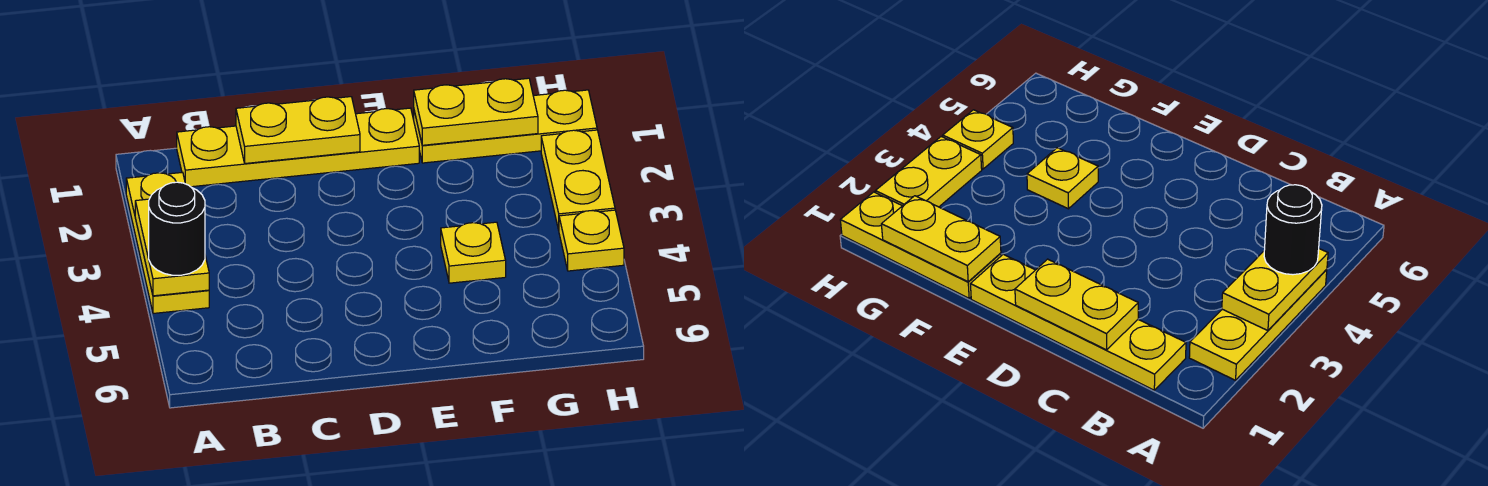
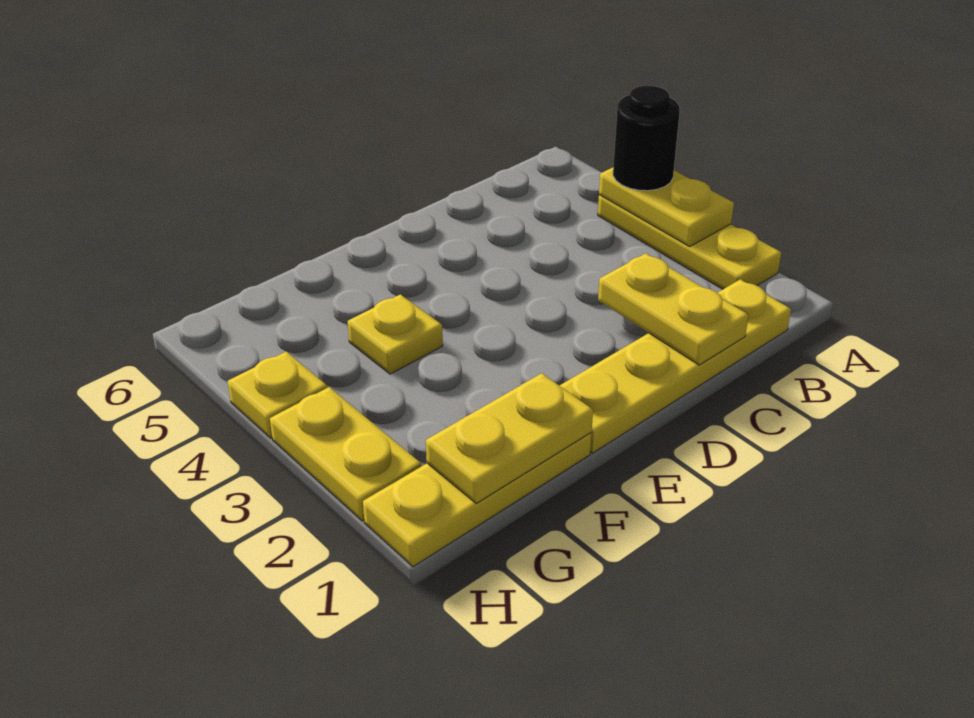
yellow 1x2 plate [236,97,360,163] -> yellow 1x2 plate turned to [598,253,749,365]

